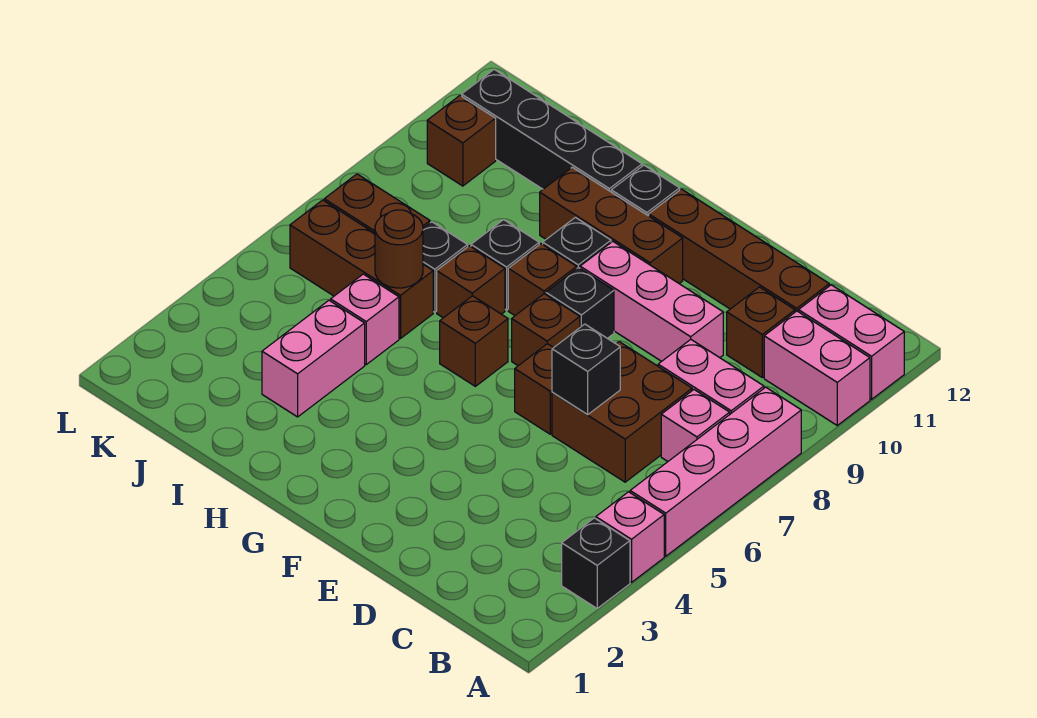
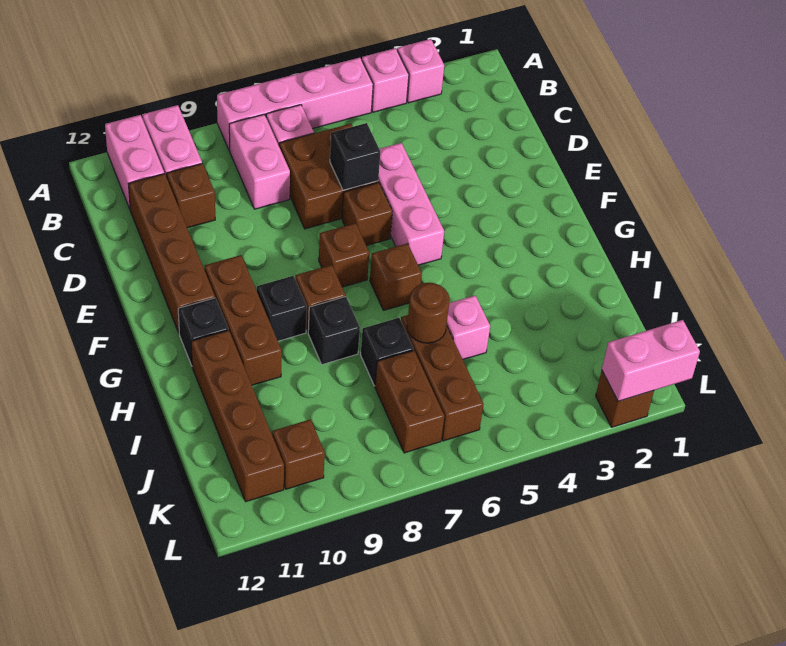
black 1x1 brick [562,518,630,608] -> pink 1x1 brick [397,39,444,103]
pink 1x3 brick [580,241,723,361] -> pink 1x3 brick moved to [378,143,444,265]
black 1x1 brick [546,267,614,338] -> none
brown 1x1 brick [437,246,505,318] -> brown 1x1 brick moved to [596,371,654,427]
black 1x4 brick [462,69,642,192] -> brown 1x4 brick [191,330,284,502]
pink 1x2 brick [262,300,365,417] -> pink 1x2 brick moved to [602,320,700,401]

